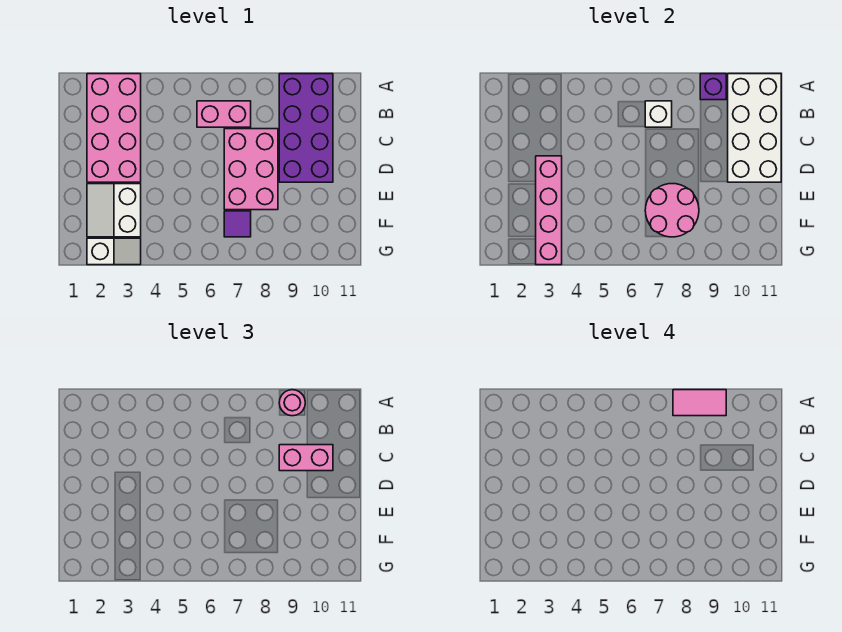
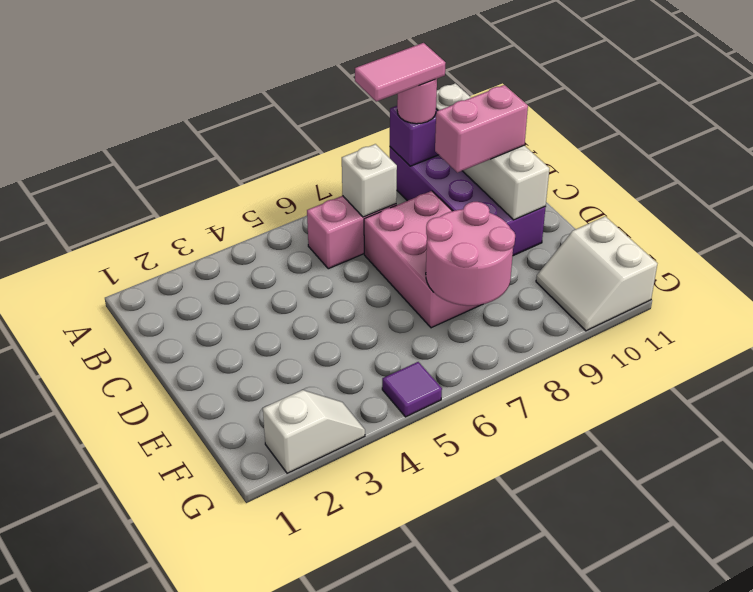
pink 2x4 brick [87,74,141,182] -> none
white 2x4 brick [728,74,781,182] -> white 1x4 brick [436,83,549,220]
pink 1x4 brick [536,156,562,265] -> none
white 2x2 slope [87,184,141,237] -> white 2x2 slope moved to [536,216,657,331]
purple 1x1 tile [224,211,251,237] -> purple 1x1 tile moved to [382,362,442,417]

